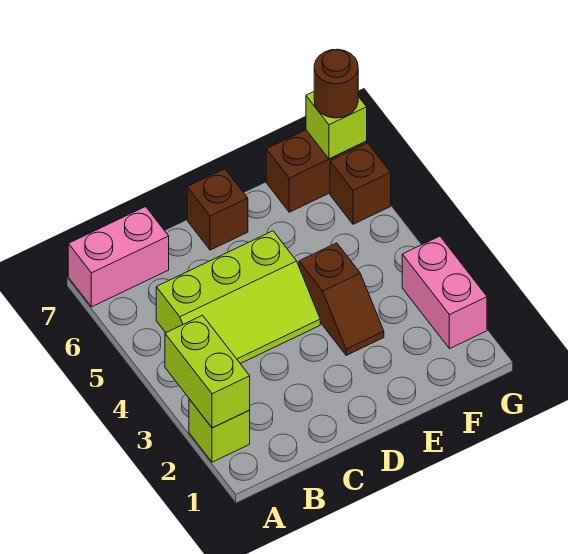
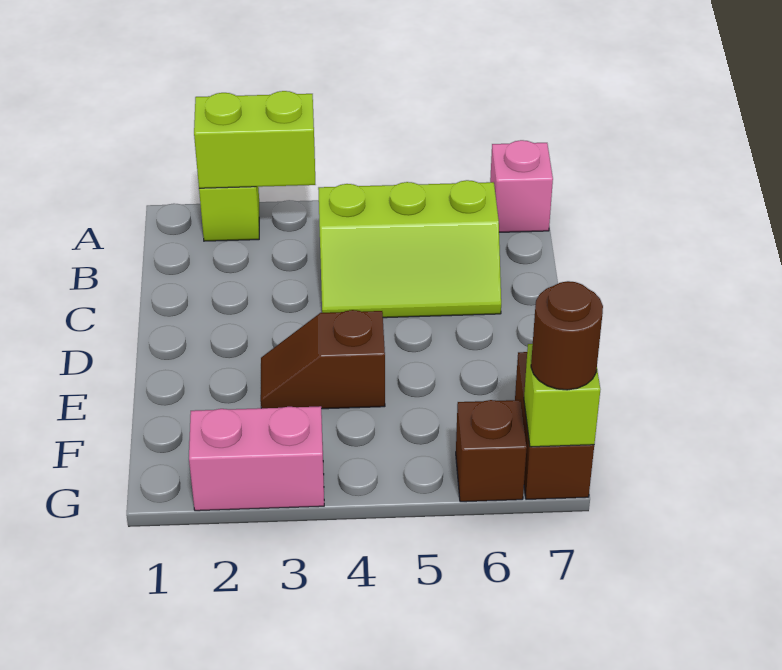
pink 1x2 brick [68,207,169,307] -> pink 1x1 brick [490,140,553,232]
lime 2x3 slope [156,231,320,364] -> lime 2x3 slope turned to [318,180,501,318]
brown 1x1 brick [187,169,248,250] -> none

